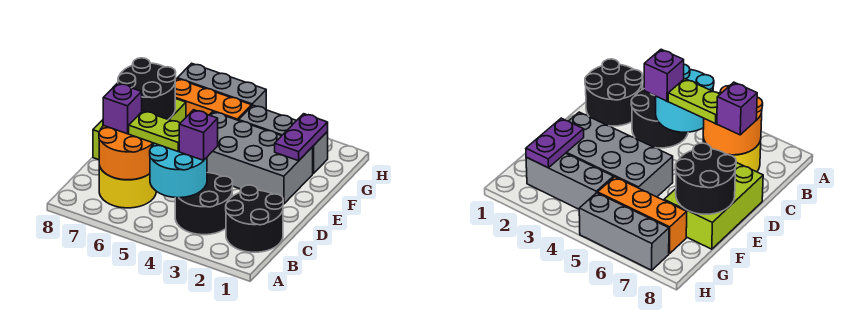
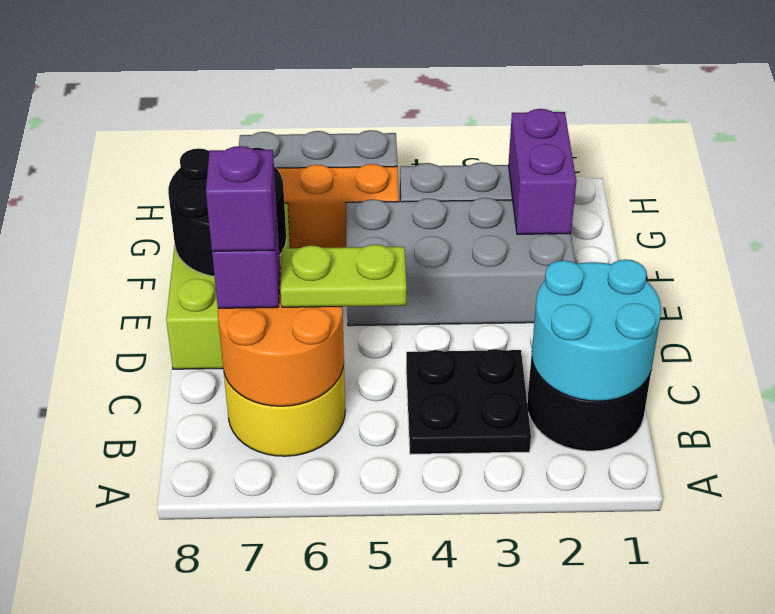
black 2x2 round brick [175,173,233,235] -> black 2x2 plate [406,349,531,454]
cyan 2x2 round brick [150,143,207,198] -> cyan 2x2 round brick moved to [532,259,661,401]
purple 1x1 brick [179,110,218,161] -> purple 1x1 brick moved to [206,146,277,251]
purple 1x2 plate [275,114,328,161] -> purple 1x2 brick [508,109,576,234]

